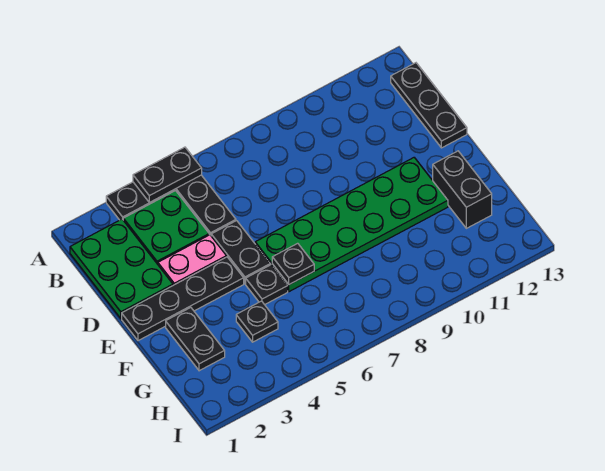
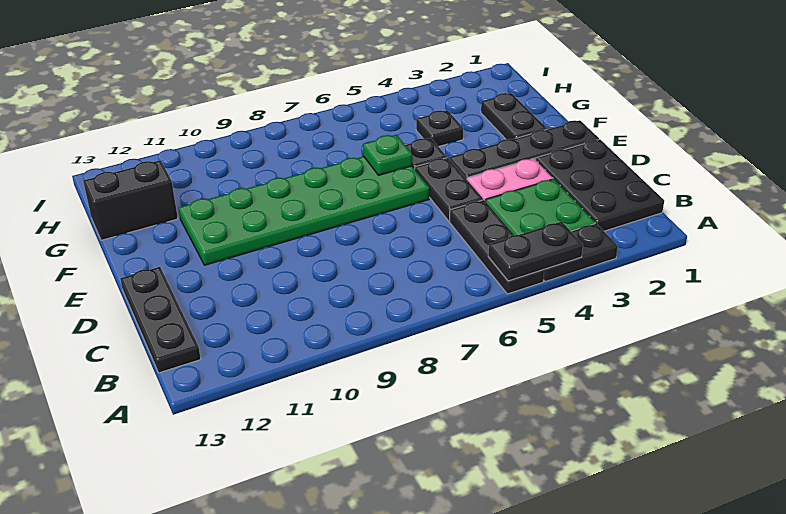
green 2x3 plate [70,219,173,318] -> black 2x3 plate [536,139,664,231]
black 1x1 plate [272,243,314,284] -> green 1x1 plate [363,135,412,175]
black 1x2 brick [433,151,492,228] -> black 1x2 brick turned to [83,160,178,240]

